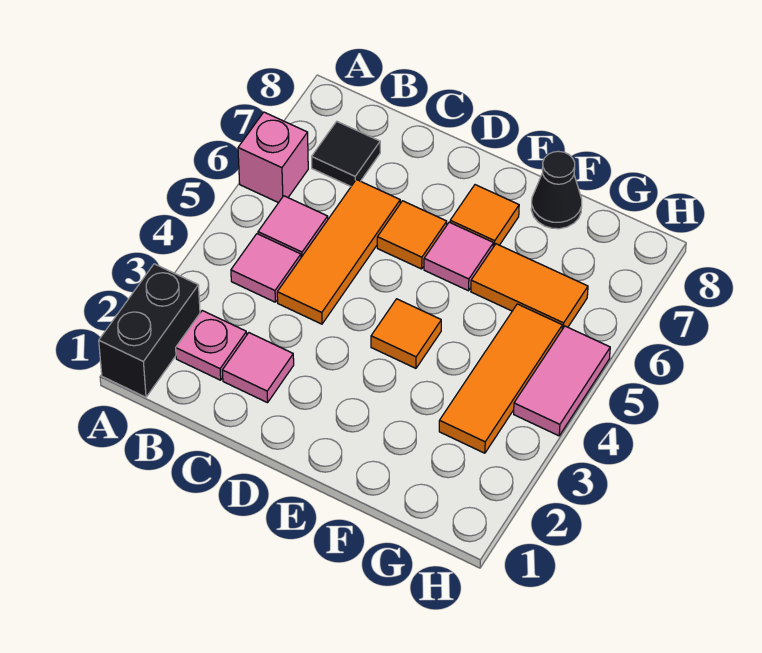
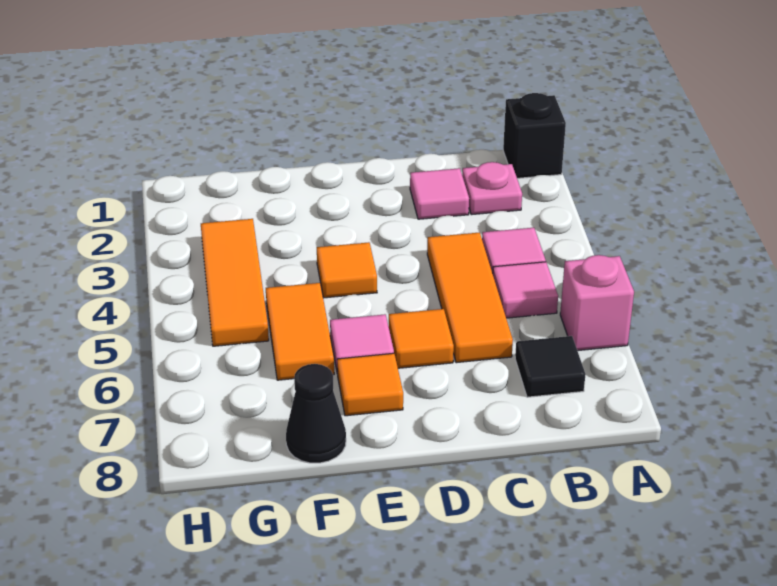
black 1x2 brick [99,264,200,397] -> black 1x1 brick [503,93,566,178]
orange 1x2 tile [471,244,588,329] -> orange 1x2 tile turned to [266,283,334,380]
pink 1x2 tile [514,326,610,436] -> none

